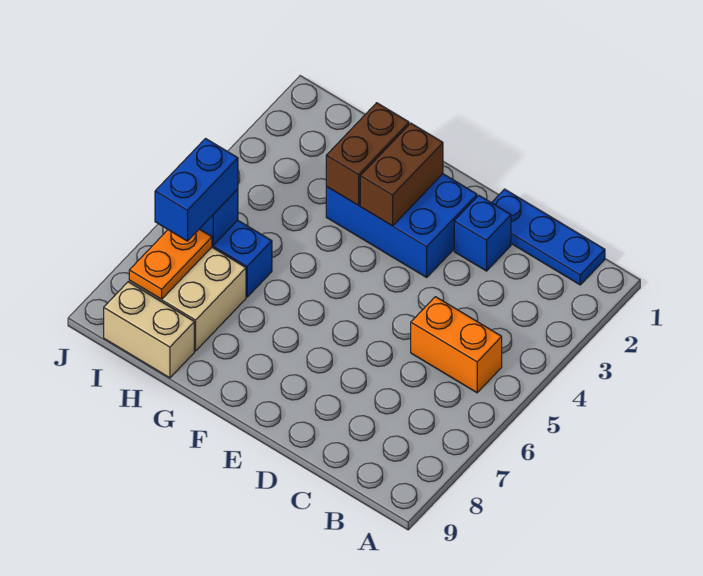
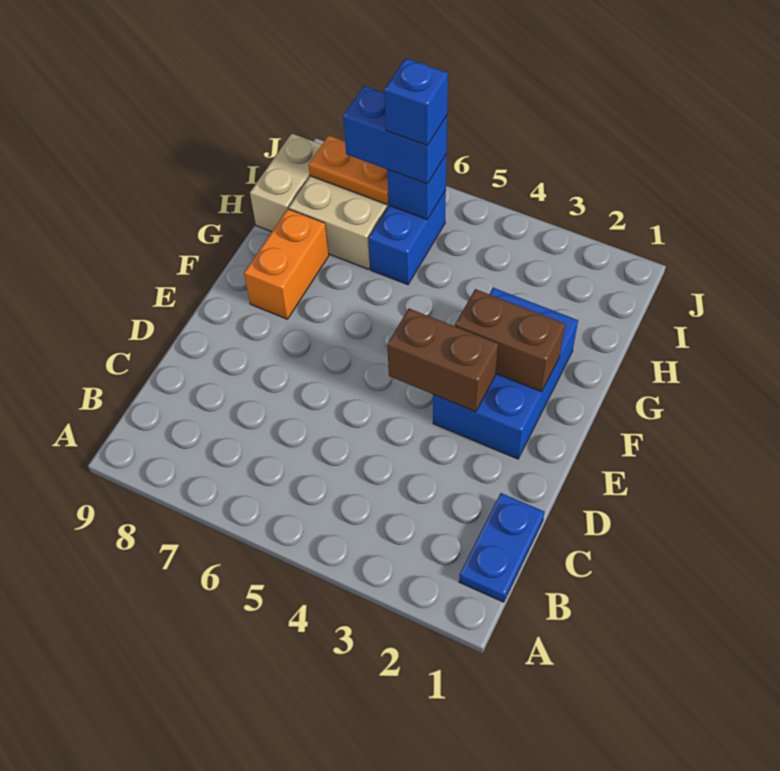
blue 1x3 plate [492,189,605,285] -> blue 1x2 plate [459,493,544,602]
orange 1x2 brick [411,297,502,393] -> orange 1x2 brick moved to [244,209,329,319]
blue 1x1 brick [454,195,511,271] -> blue 1x1 brick moved to [384,58,448,145]
brown 1x2 brick [326,103,409,205] -> brown 1x2 brick moved to [387,309,498,412]

